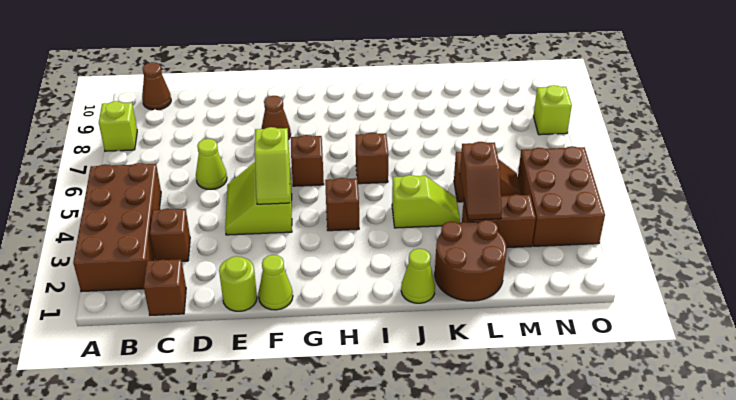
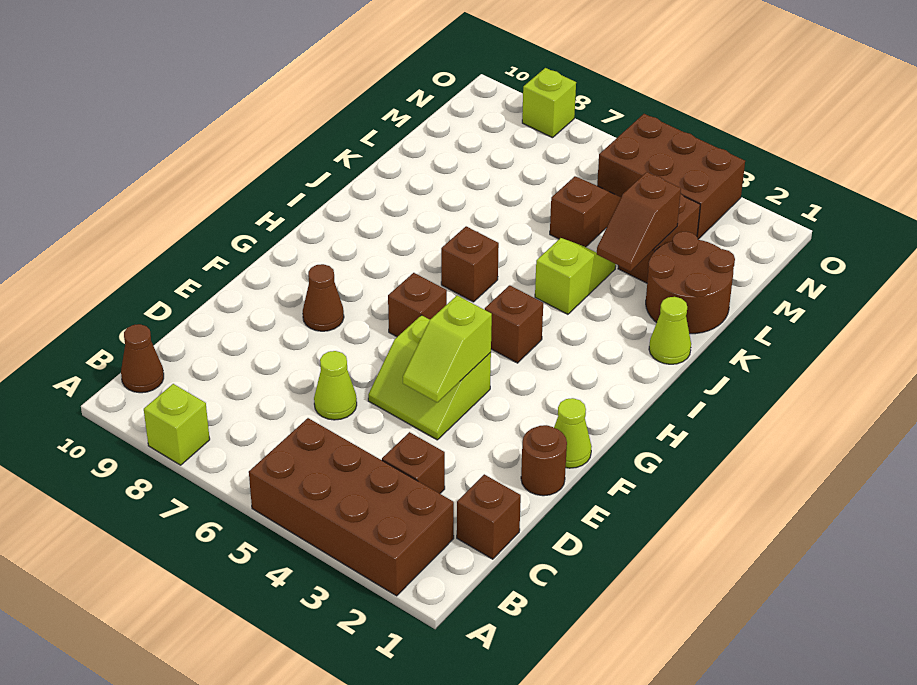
lime 1x1 round brick [219,256,257,311] -> brown 1x1 round brick [521,425,567,496]
lime 1x2 slope [255,127,290,204] -> lime 1x2 slope turned to [403,296,492,402]
brown 1x2 slope [460,142,502,220] -> brown 1x2 slope turned to [597,172,681,271]

